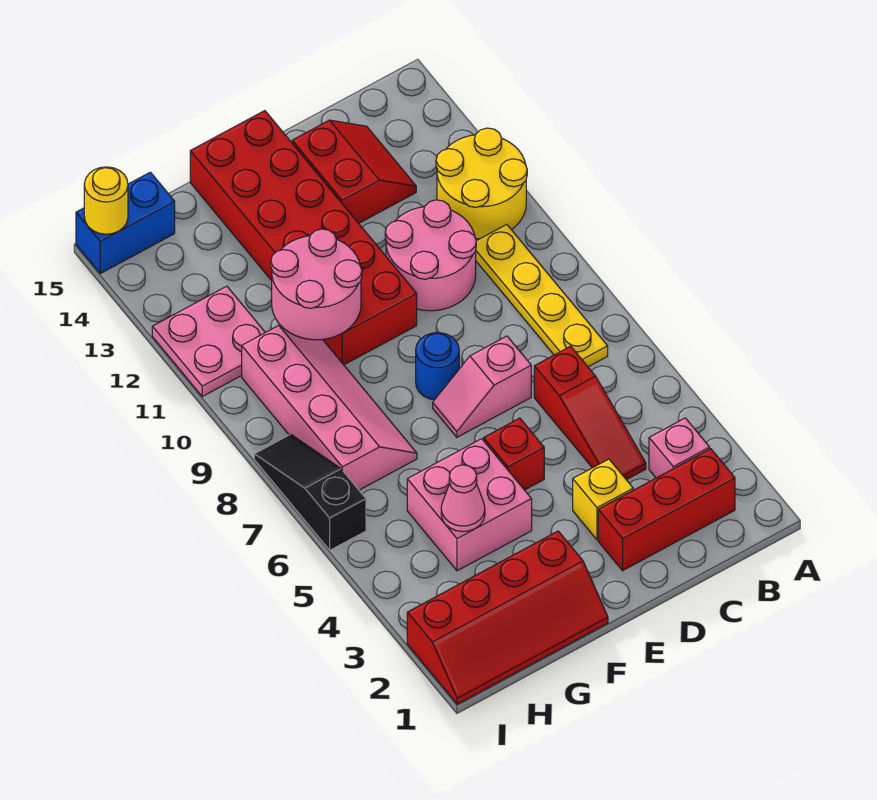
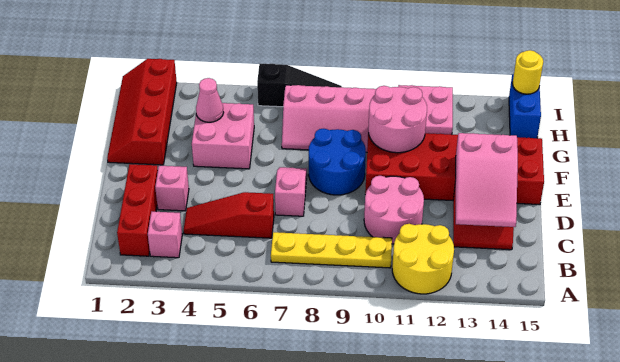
none -> pink 2x3 slope [456,133,518,227]
yellow 1x1 brick [573,459,633,540] -> pink 1x1 brick [155,166,189,211]
red 1x1 brick [484,418,544,490] -> none
blue 1x1 round brick [416,333,459,400] -> blue 2x2 round brick [309,129,366,195]

